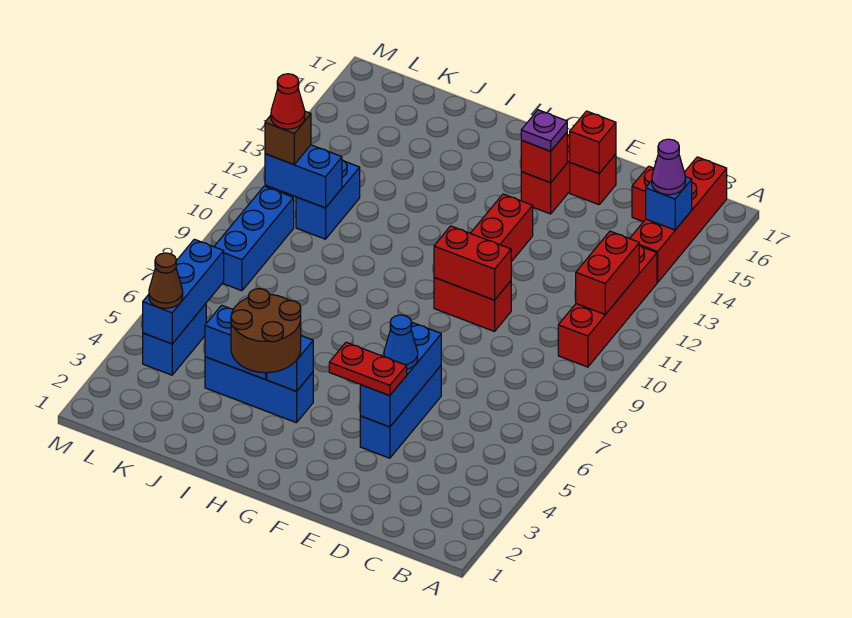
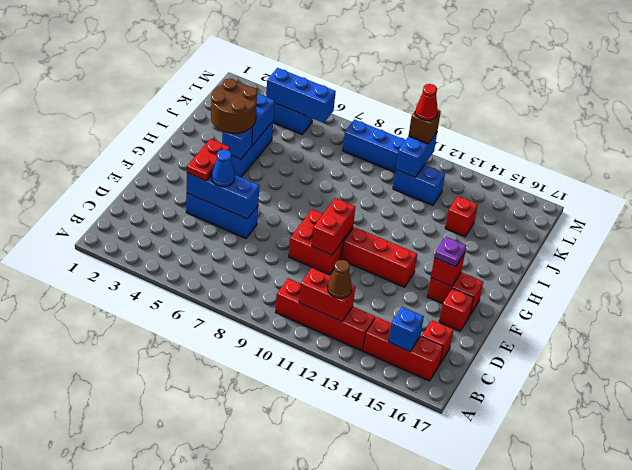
red 1x4 brick [630,157,727,283] -> red 1x3 brick [363,317,443,381]
purple 1x1 cone [652,139,686,195] -> none
red 1x2 brick [434,277,511,331] -> red 2x2 brick [289,209,353,275]
red 1x1 brick [570,111,616,173] -> red 1x1 brick moved to [445,196,478,237]
brown 1x1 cone [149,253,183,308] -> brown 1x1 cone moved to [328,260,352,298]

